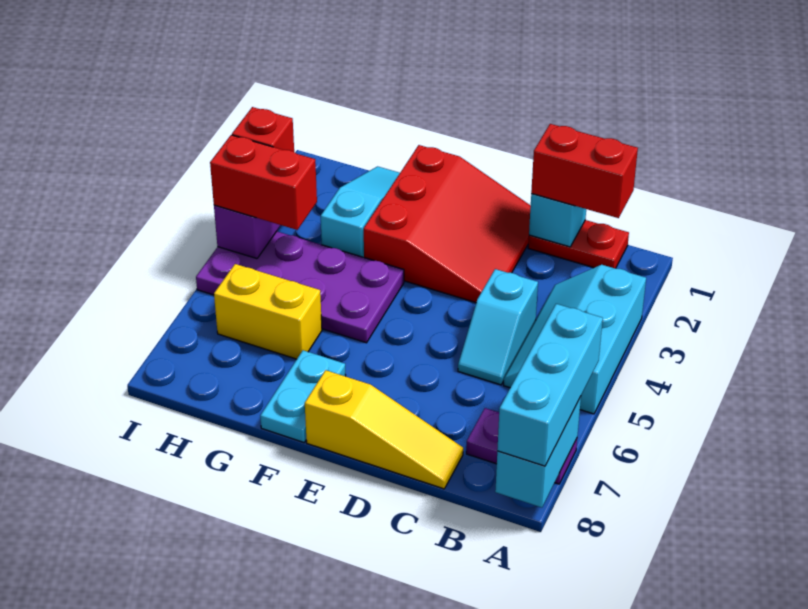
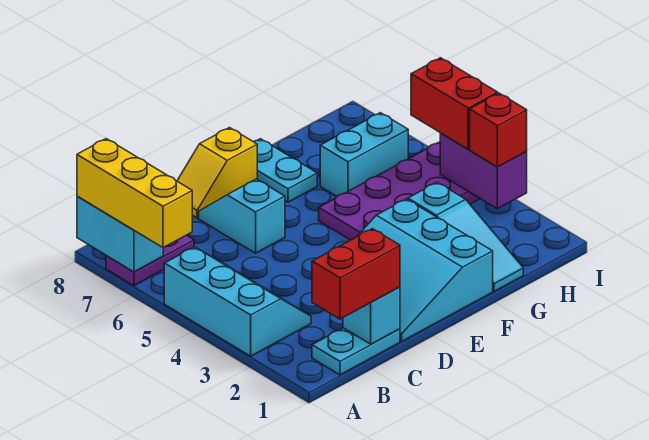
cyan 1x3 brick [497,304,603,466] -> yellow 1x3 brick [77,139,192,248]
red 1x2 plate [528,220,629,268] -> cyan 1x2 plate [312,328,400,375]
cyan 1x2 slope [458,269,538,385] -> cyan 1x2 slope moved to [199,179,285,253]
yellow 1x3 slope [305,370,463,489] -> yellow 1x2 slope [177,128,257,218]
red 3x3 slope [364,145,531,303] -> cyan 3x3 slope [357,199,493,341]
yellow 1x2 brick [214,264,322,359] -> cyan 1x2 brick [320,113,408,196]
red 1x2 brick [210,135,317,230] -> red 1x2 brick turned to [411,58,498,149]

